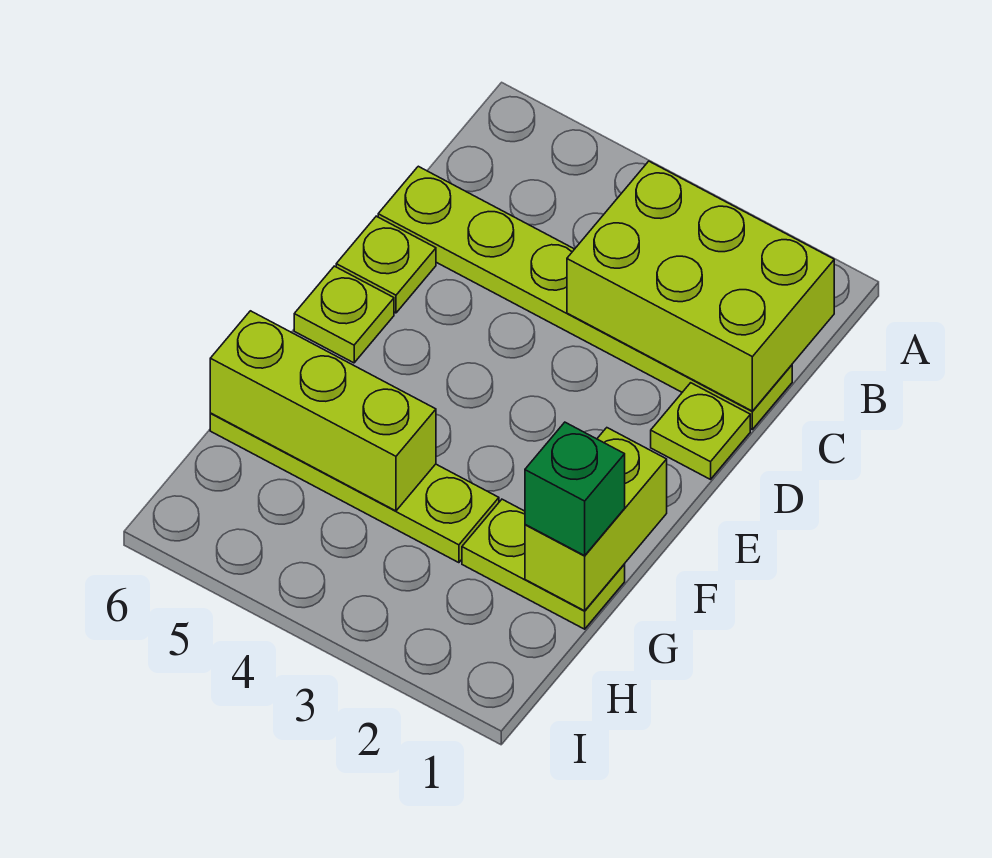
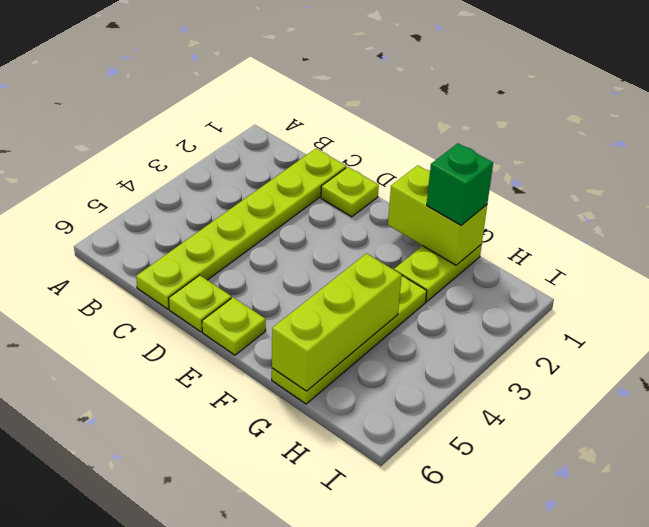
lime 2x3 brick [567,161,834,411] -> none

